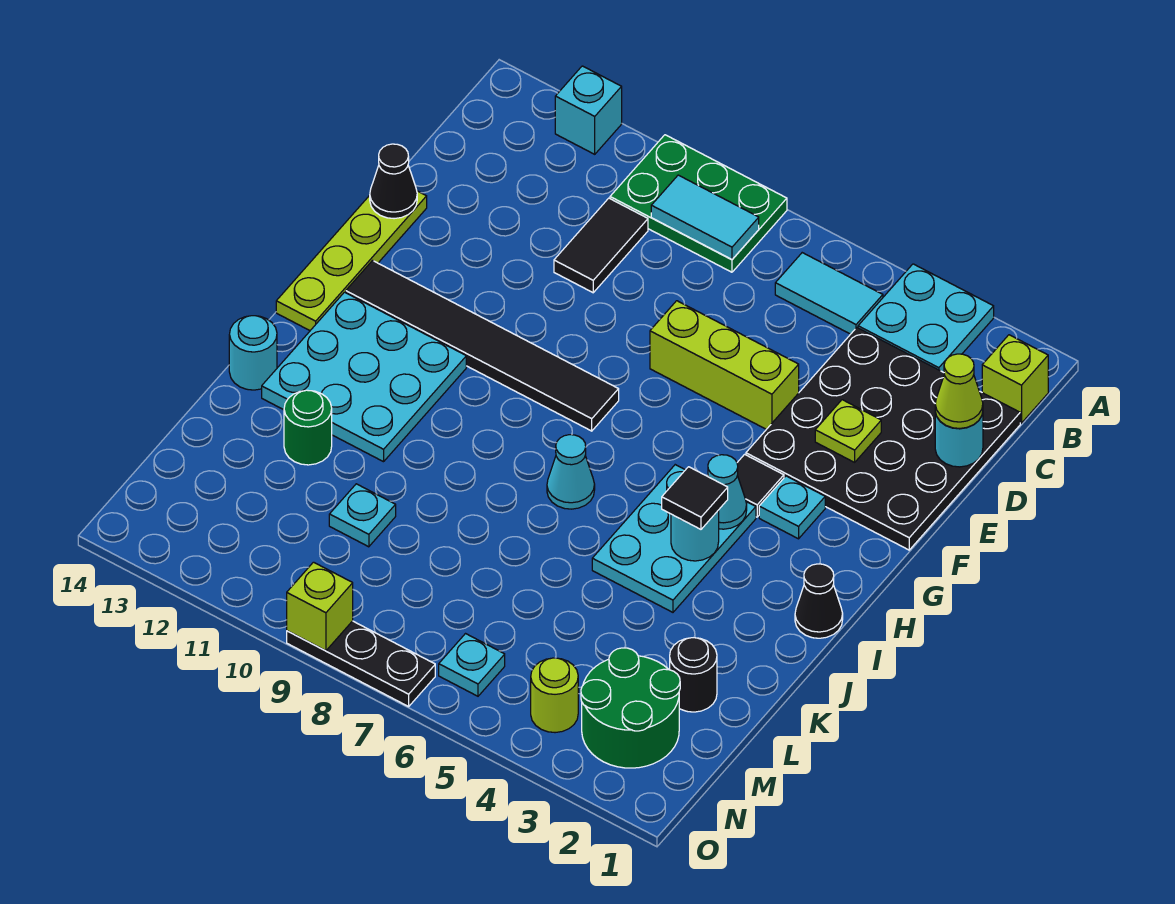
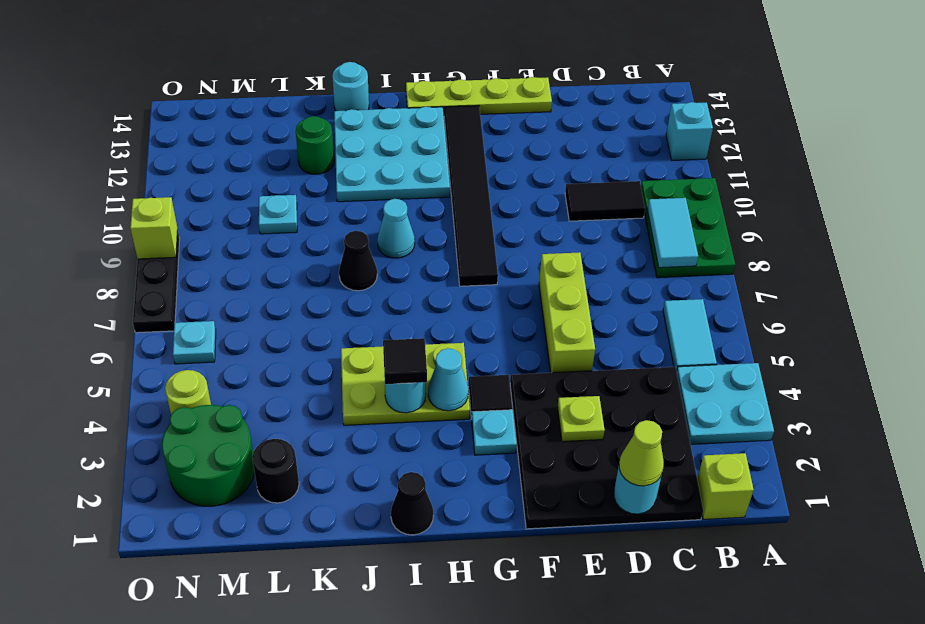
black 1x1 cone [370,144,417,219] -> black 1x1 cone moved to [339,231,377,291]
cyan 2x3 plate [592,465,756,612] -> lime 2x3 plate [341,343,470,425]
cyan 1x1 cone [547,435,595,509] -> cyan 1x1 cone moved to [377,199,415,258]

